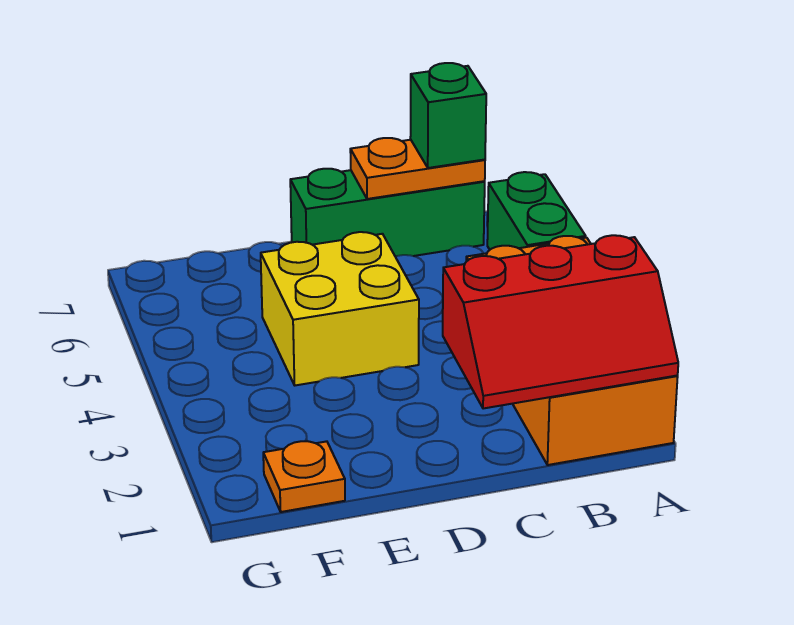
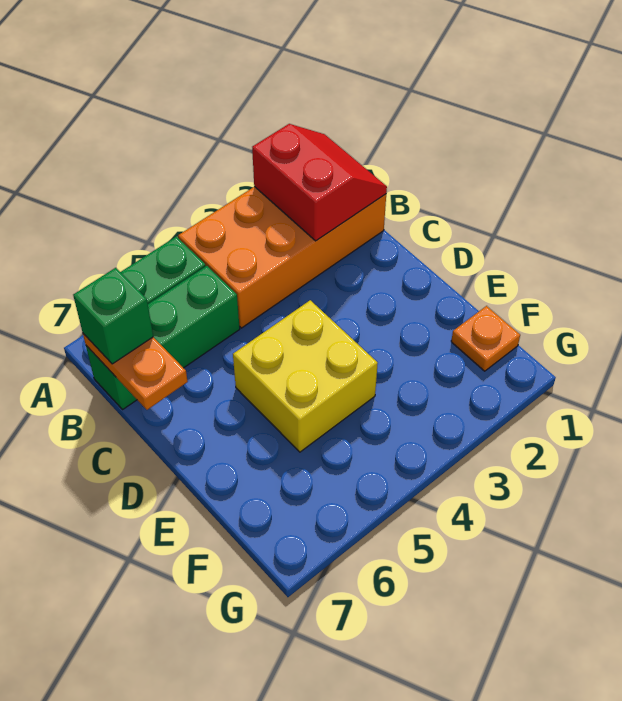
red 2x3 slope [443,235,678,409] -> red 2x2 slope [252,124,387,241]
green 1x3 brick [290,169,485,257] -> green 1x3 brick turned to [86,266,240,410]

